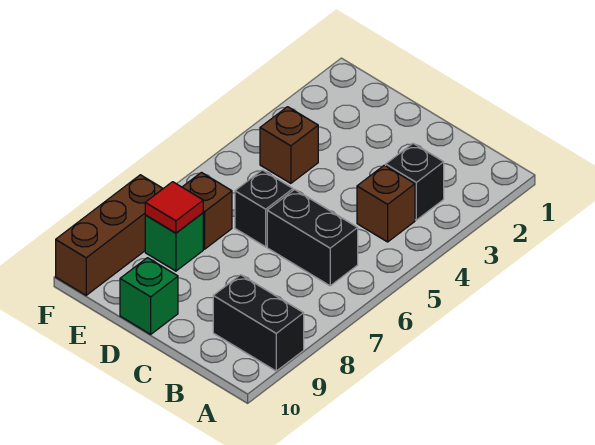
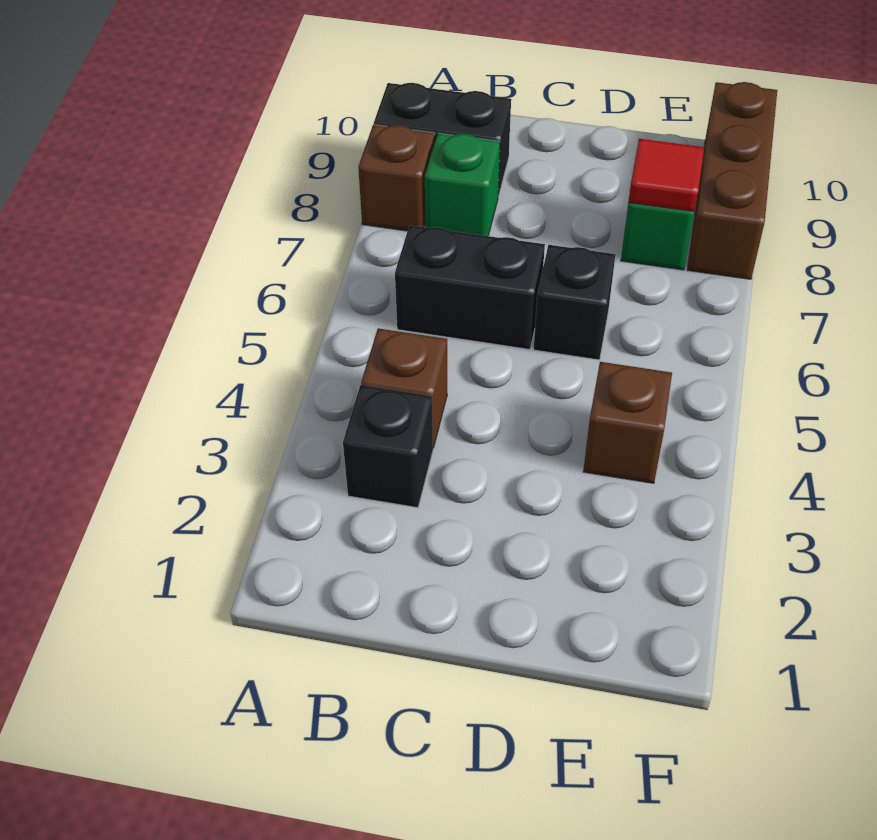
green 1x1 brick [120,258,178,334] -> green 1x1 brick moved to [425,133,500,236]
brown 1x1 brick [182,172,232,249] -> brown 1x1 brick moved to [358,125,435,231]

